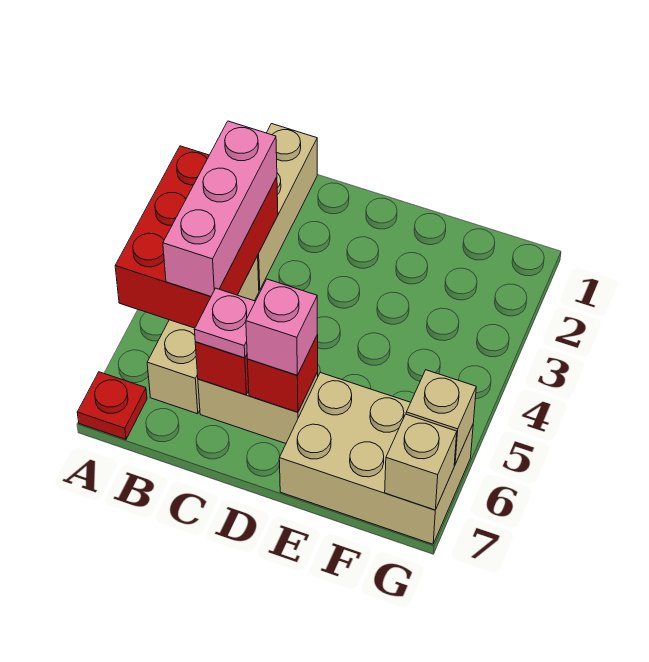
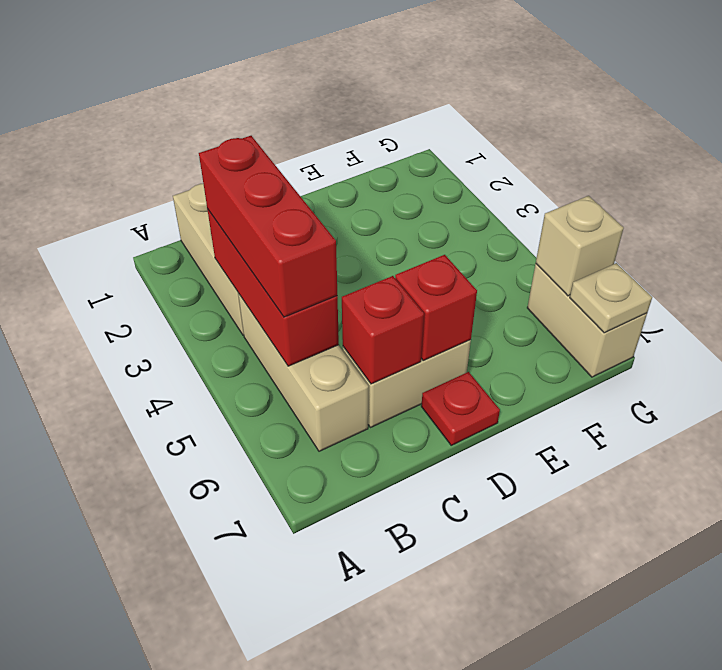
red 2x3 brick [115,146,278,328] -> red 1x3 brick [207,209,339,366]
red 1x1 plate [77,372,147,439] -> red 1x1 plate moved to [421,372,500,445]
pink 1x3 brick [163,121,277,297] -> red 1x3 brick [199,136,337,317]
pink 1x1 plate [194,288,255,358] -> none
pink 1x1 brick [246,279,317,375] -> none
tan 2x3 brick [279,372,473,544] -> tan 1x2 brick [527,264,647,377]
tan 1x1 brick [385,414,457,510] -> tan 1x1 plate [570,263,652,333]

